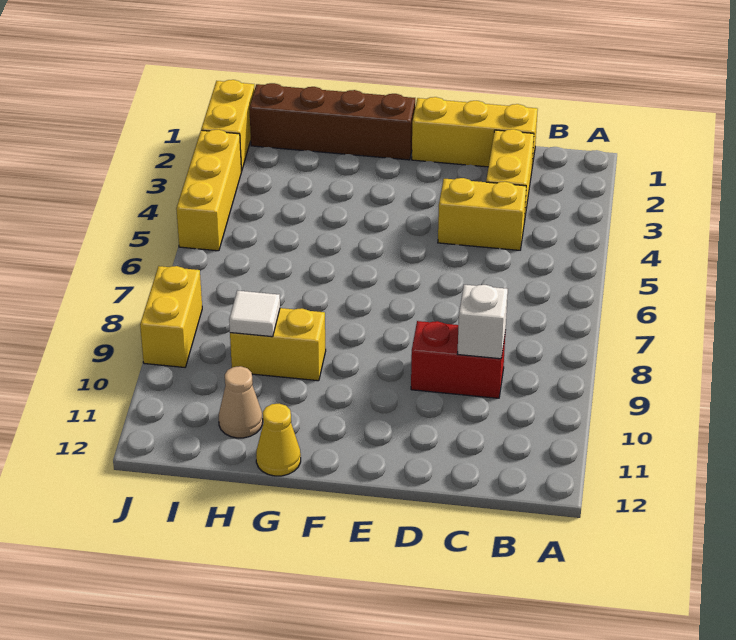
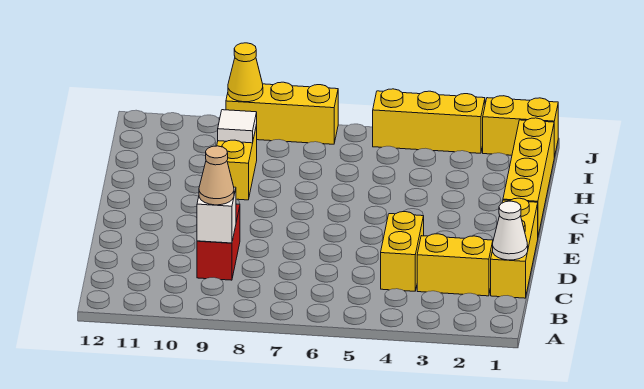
none -> white 1x1 cone [493,201,528,260]
brown 1x4 brick [249,83,415,160] -> yellow 1x4 brick [503,118,554,235]
yellow 1x1 cone [256,404,301,476] -> yellow 1x1 cone moved to [228,43,263,102]
tan 1x1 cone [219,366,263,438] -> tan 1x1 cone moved to [199,146,234,205]
yellow 1x2 brick [140,266,202,367] -> yellow 1x3 brick [226,82,338,144]

